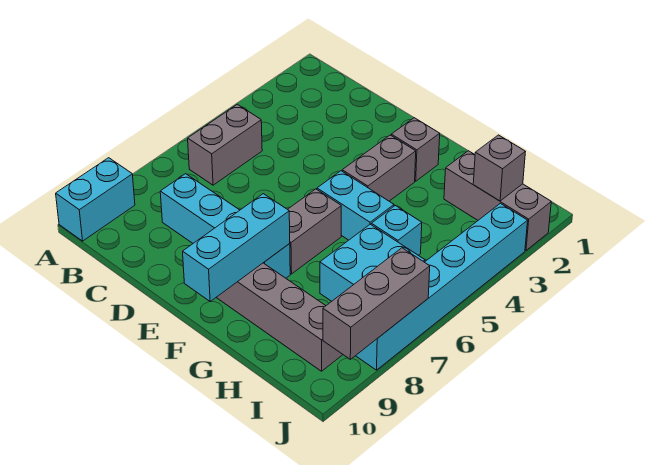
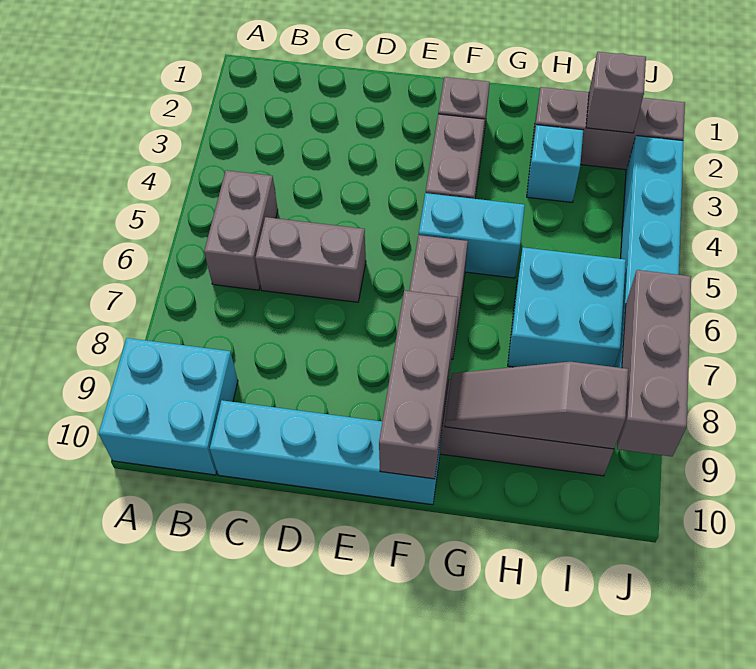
cyan 1x2 brick [56,158,135,241] -> cyan 2x2 brick [99,338,238,475]
none -> grey 1x2 brick [255,217,366,302]
cyan 1x4 brick [160,174,290,278] -> cyan 1x4 brick moved to [210,400,442,505]
cyan 1x3 brick [183,194,290,302] -> grey 1x3 brick [379,290,458,479]
none -> grey 1x3 slope [445,362,628,449]
cyan 1x1 brick [371,205,422,255] -> cyan 1x1 brick moved to [527,125,583,202]

